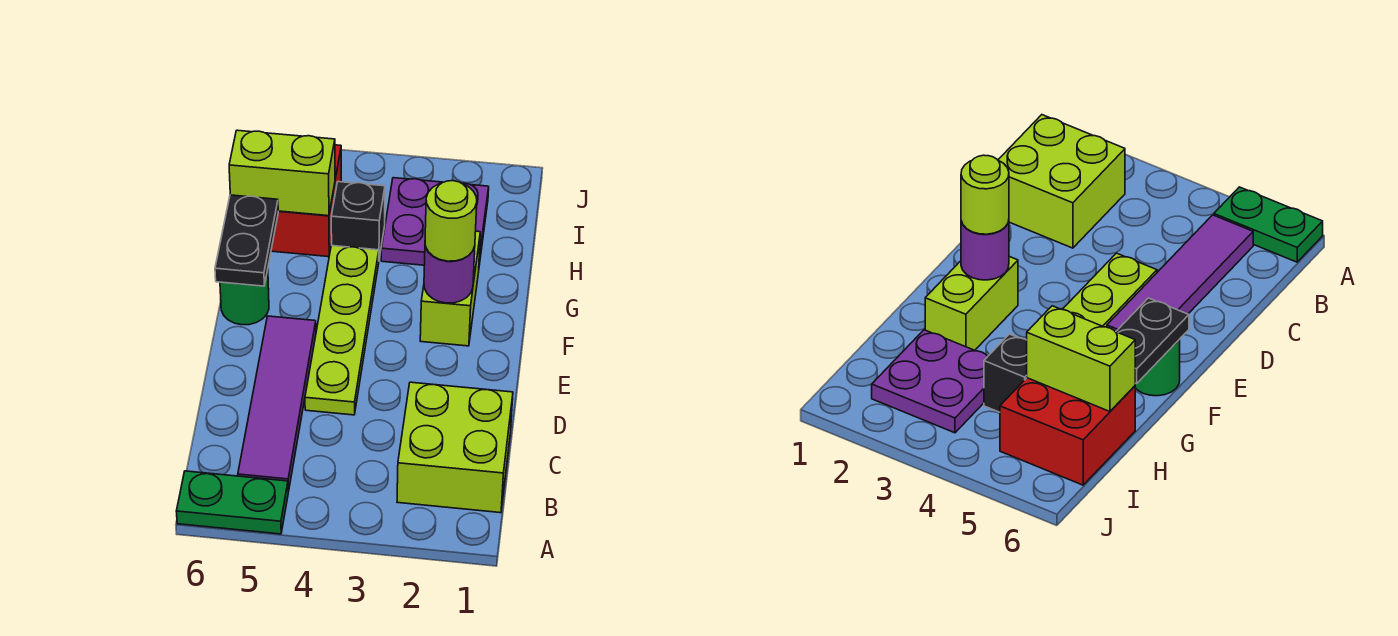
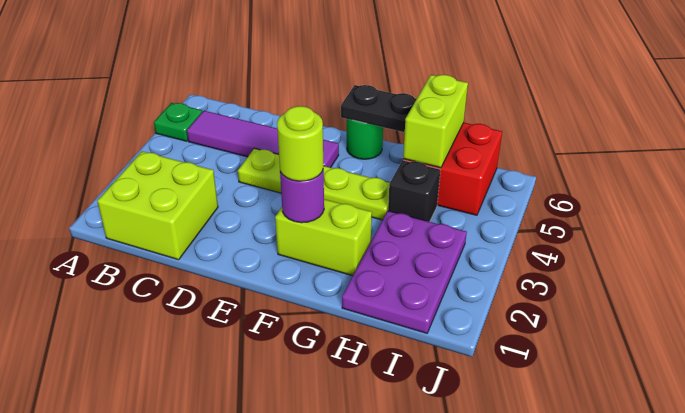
green 1x2 plate [176,471,288,534] -> green 1x1 plate [154,103,202,141]
purple 2x2 plate [381,178,489,265] -> purple 2x3 plate [342,211,467,333]

